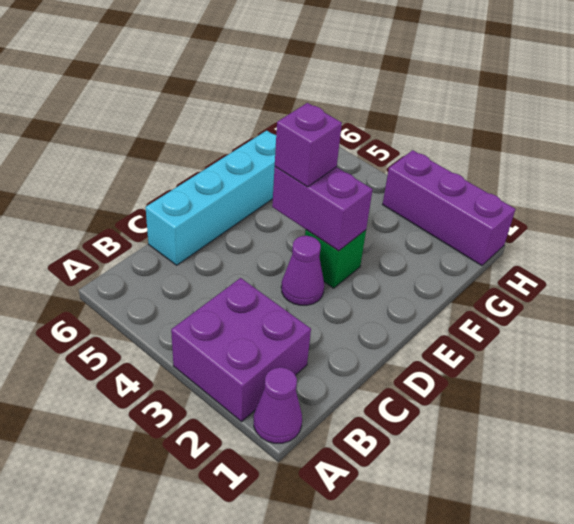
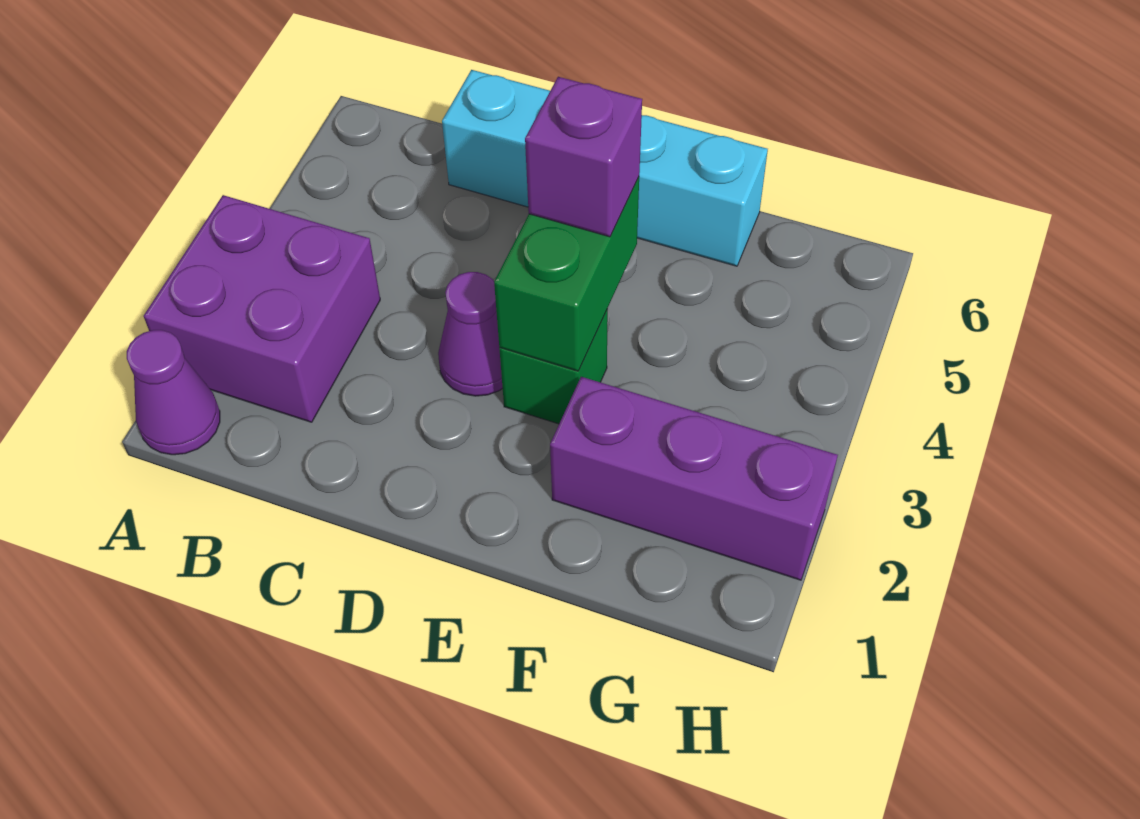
purple 1x2 brick [272,167,373,251] -> green 1x2 brick [494,177,639,371]
purple 1x3 brick [383,150,516,266] -> purple 1x3 brick turned to [550,377,838,580]

